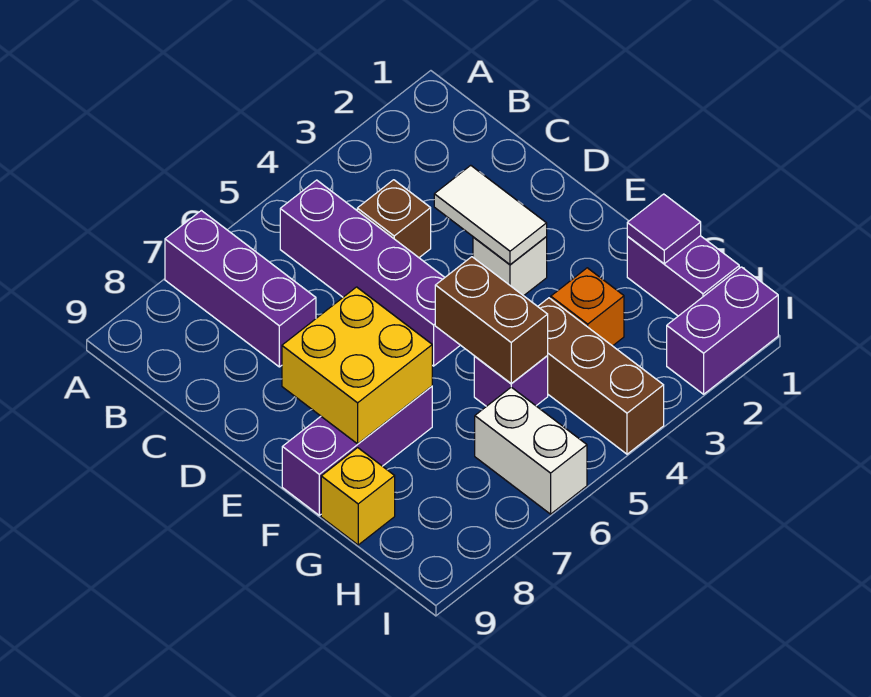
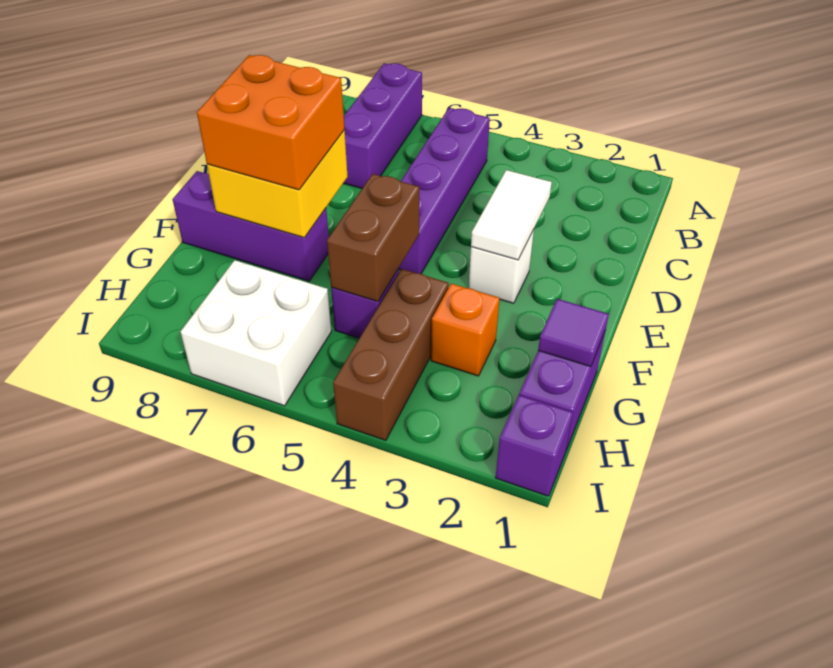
brown 1x1 brick [357,180,431,258] -> none
none -> orange 2x2 brick [197,55,344,190]
yellow 1x1 brick [321,448,395,545] -> none
white 1x2 brick [475,387,587,514] -> white 2x2 brick [181,260,332,406]
purple 1x2 brick [667,267,778,394] -> purple 1x1 brick [496,395,573,496]

